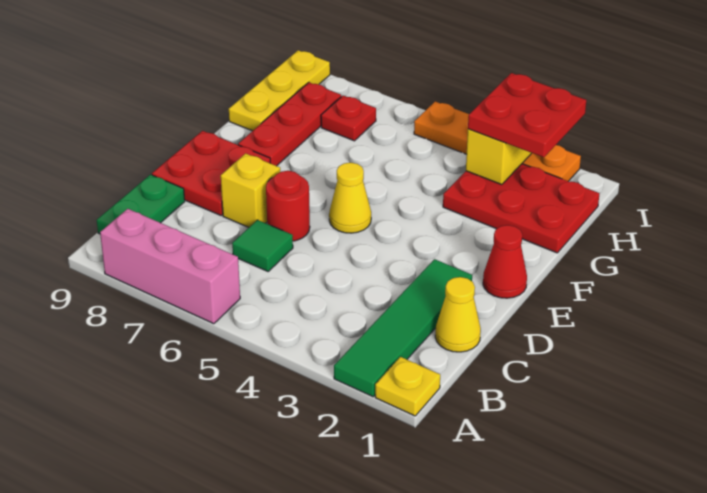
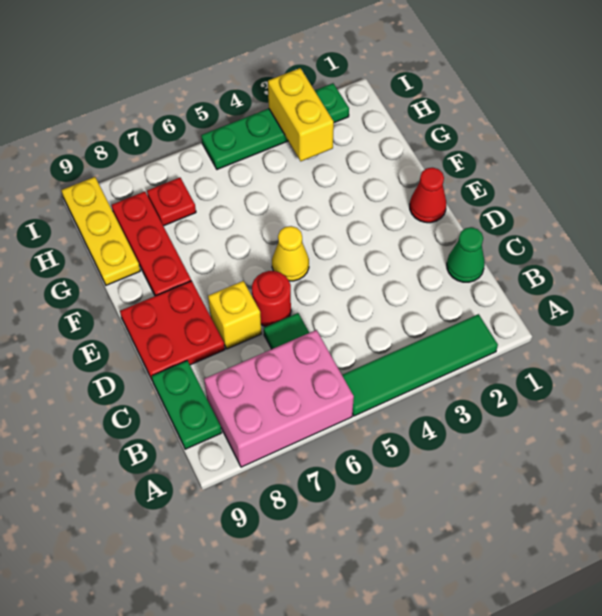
yellow 1x1 plate [375,357,440,416] -> none
green 1x4 tile [334,259,472,397] -> green 1x4 tile turned to [342,314,498,416]
pink 1x3 brick [100,209,240,324] -> pink 2x3 brick [204,330,354,467]
yellow 1x1 cone [435,277,481,352] -> green 1x1 cone [447,227,485,282]
red 2x3 plate [443,164,599,253] -> none
red 2x2 plate [468,73,586,157] -> none
orange 1x4 plate [414,102,581,181] -> green 1x4 plate [201,83,349,169]

